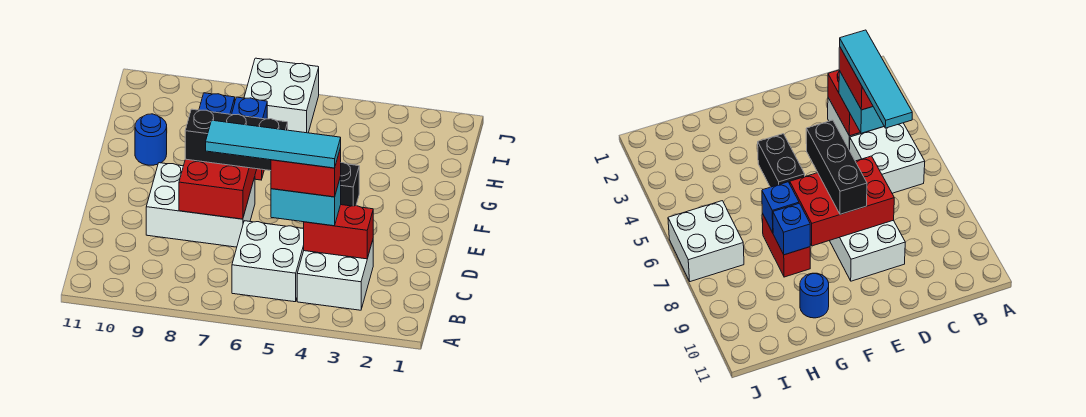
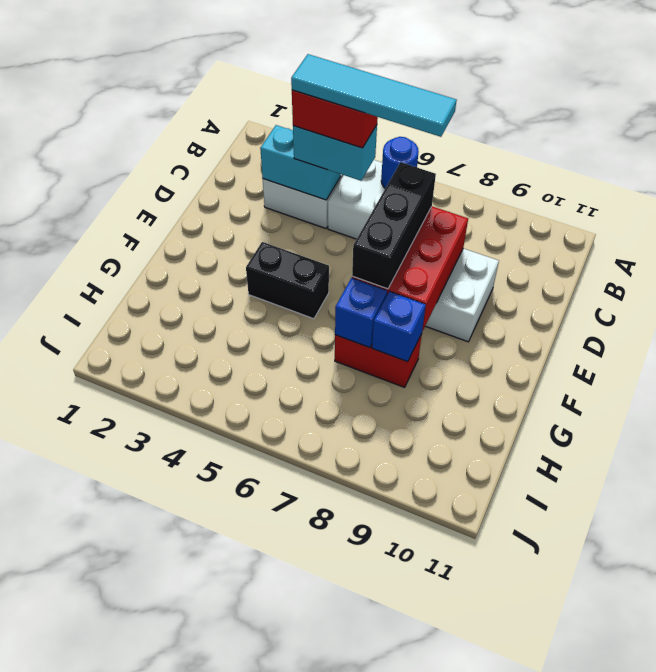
red 1x2 brick [304,205,373,259] -> cyan 1x2 brick [260,125,341,200]
black 1x3 brick [185,109,288,171] -> black 1x3 brick turned to [352,162,436,289]
blue 1x1 round brick [135,114,167,165] -> blue 1x1 round brick moved to [381,137,419,188]
white 2x2 brick [244,58,319,133] -> none

